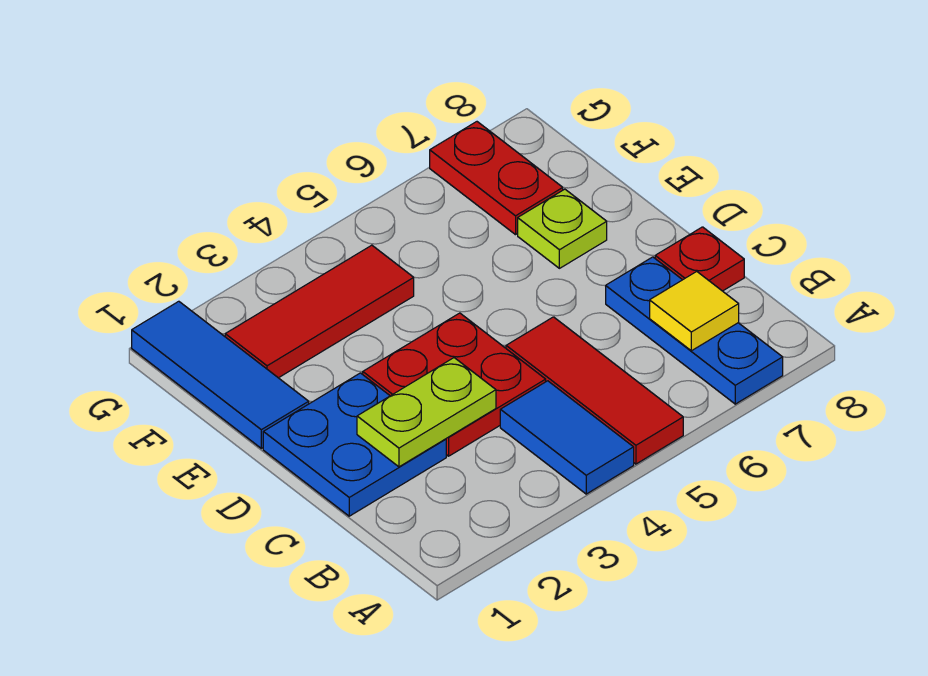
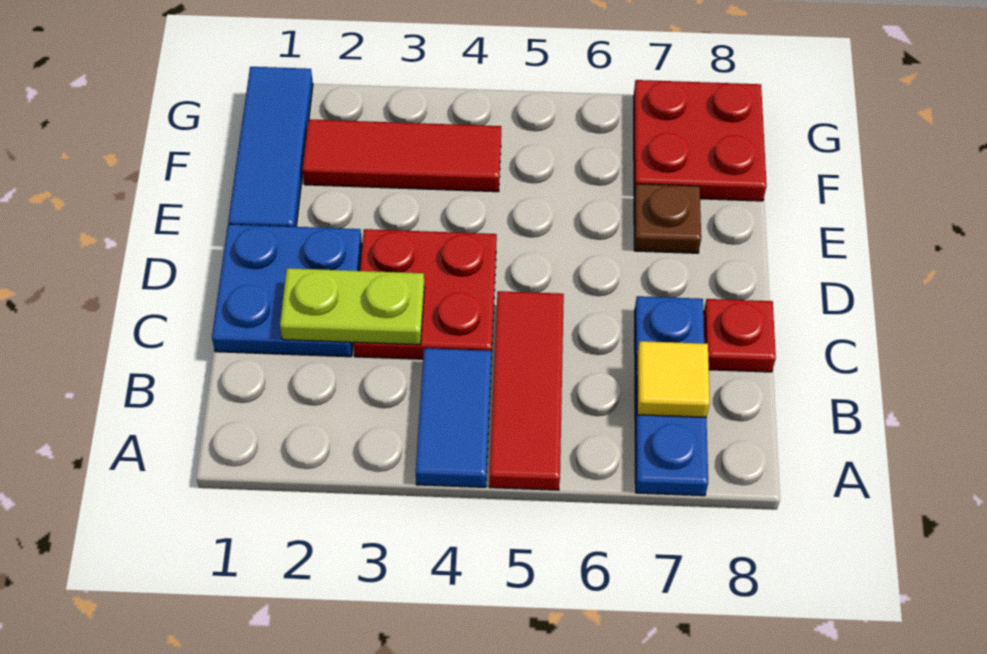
lime 1x1 plate [518,189,607,268] -> brown 1x1 plate [634,184,701,253]
red 1x2 plate [430,122,563,235] -> red 2x2 plate [634,80,767,201]

